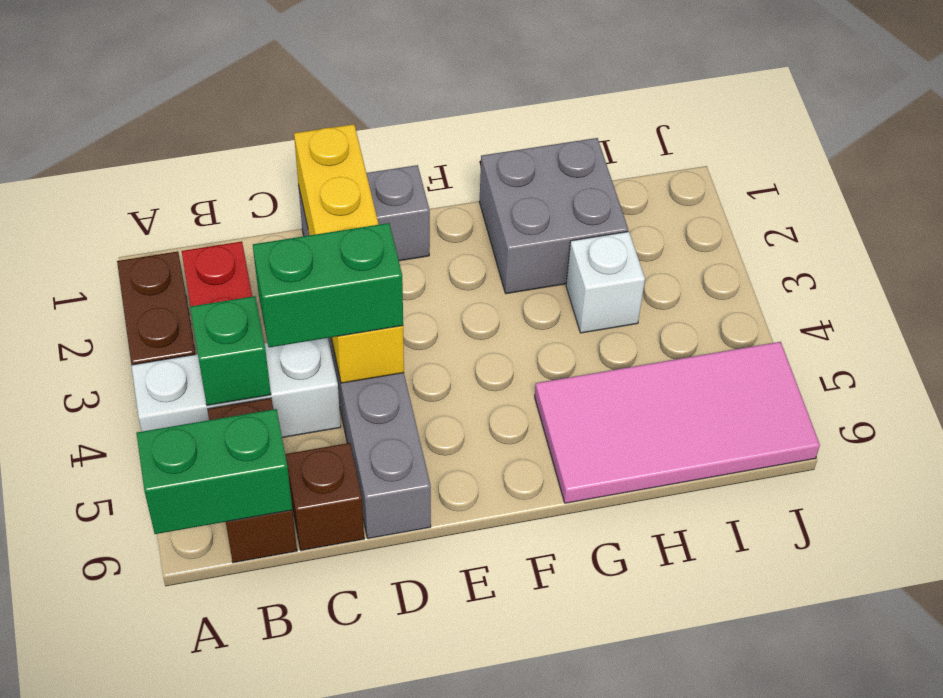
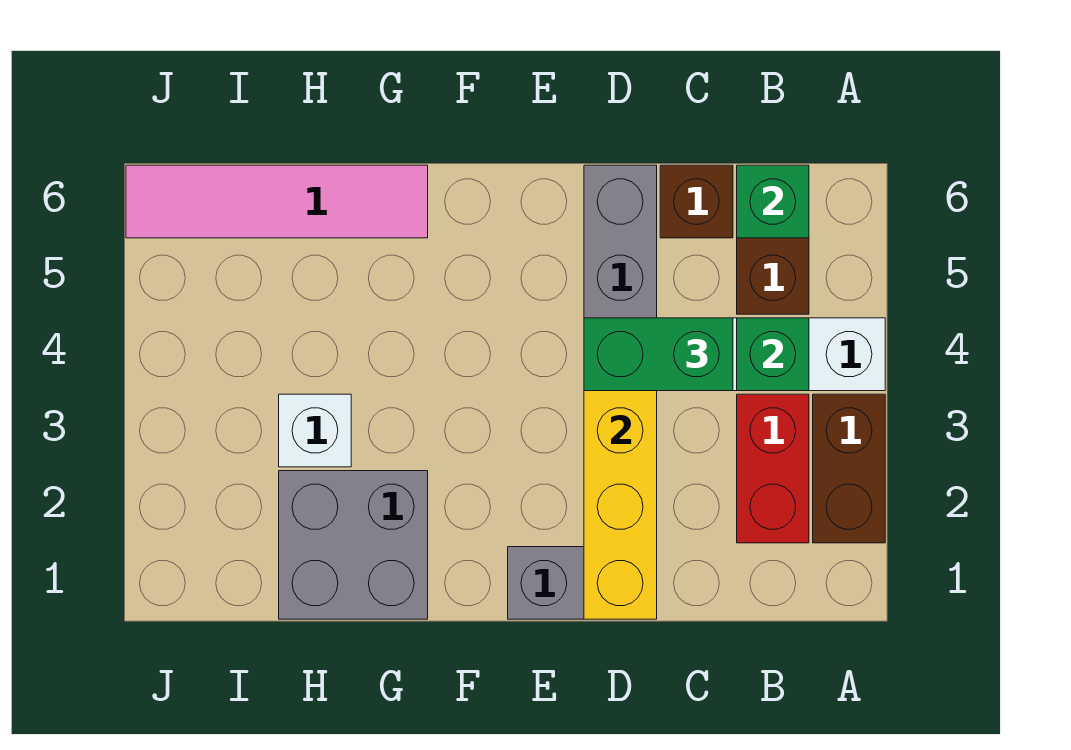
green 1x2 brick [136,409,292,534] -> green 1x1 brick [737,165,809,238]
pink 2x4 tile [535,342,820,503] -> pink 1x4 tile [126,165,428,238]

